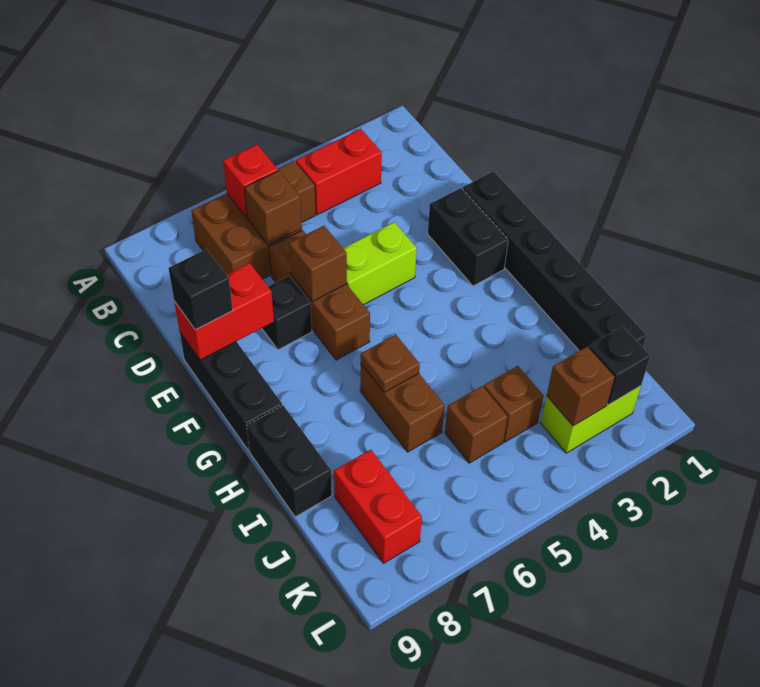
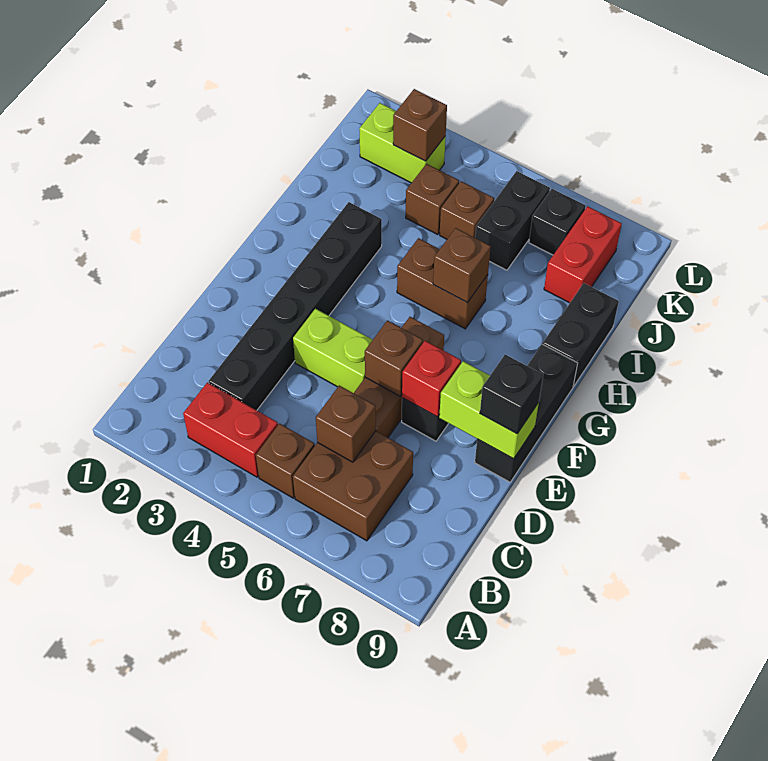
red 1x1 brick [223,145,278,218] -> red 1x1 brick moved to [402,341,461,417]
black 1x6 brick [463,171,647,351] -> black 1x6 brick moved to [209,202,382,410]
black 1x2 brick [428,188,508,286] -> black 1x2 brick moved to [475,171,550,270]
red 1x2 brick [174,263,274,360] -> lime 1x2 brick [439,361,539,459]
brown 1x2 brick [360,364,445,452] -> brown 1x2 brick turned to [397,238,488,329]
brown 1x1 plate [361,335,420,393] -> brown 1x1 brick [433,228,491,303]
black 1x1 brick [588,326,650,405] -> black 1x1 brick moved to [529,189,586,255]

